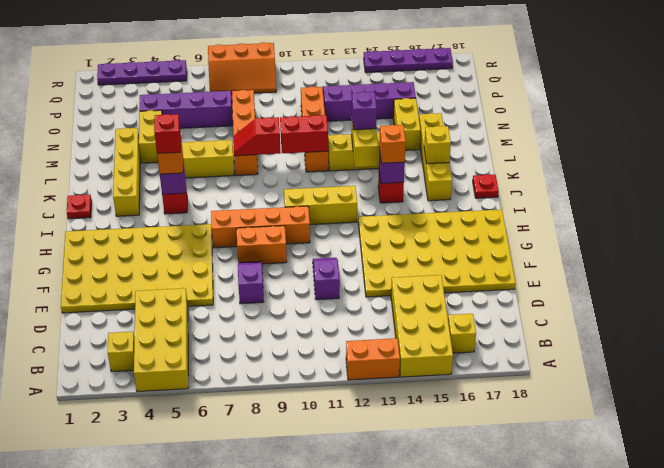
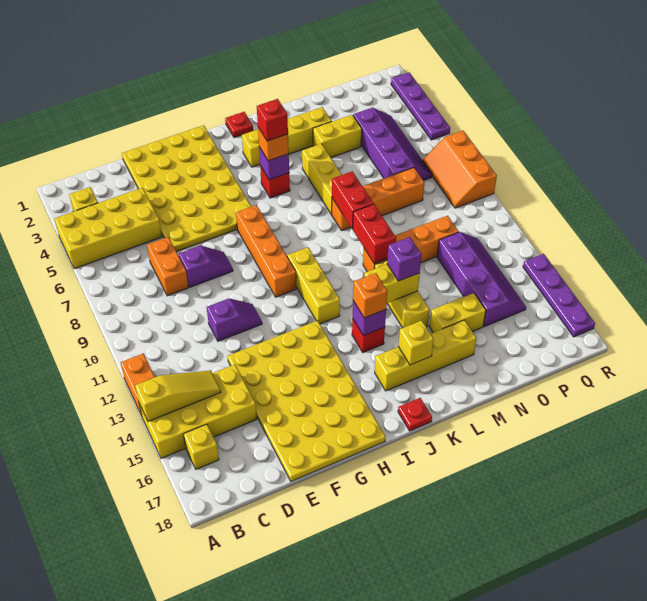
none -> yellow 1x3 slope [135,370,221,421]
orange 1x2 brick [237,226,287,264] -> orange 1x2 brick moved to [147,237,189,296]
red 1x2 slope [233,117,281,156] -> red 1x2 brick [332,171,374,229]

